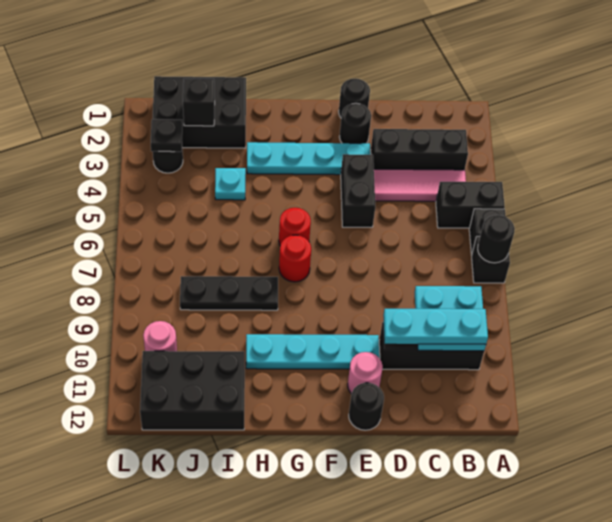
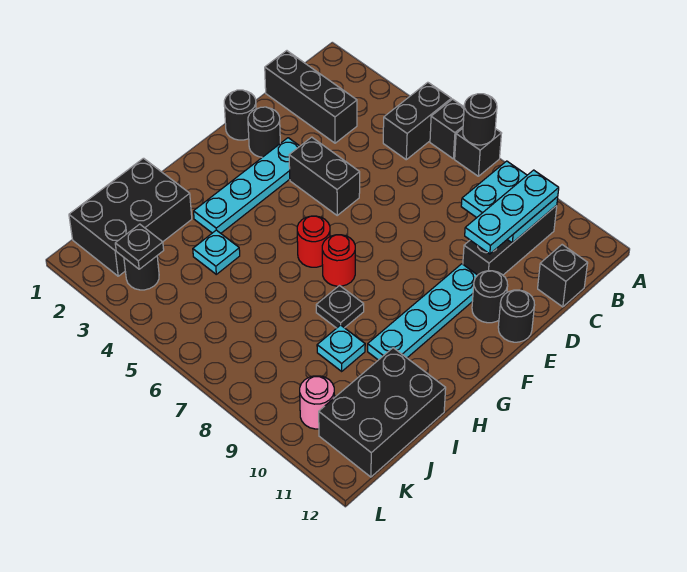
black 1x3 brick [371,129,468,170] -> black 1x3 brick turned to [265,51,357,143]
pink 1x3 tile [374,169,466,201] -> none
pink 1x1 round brick [348,352,383,394] -> black 1x1 round brick [472,271,508,323]
black 1x3 plate [180,276,278,310] -> black 1x1 plate [316,286,364,328]
none -> cyan 1x1 plate [317,325,365,371]
black 1x1 brick [183,79,215,126] -> black 1x1 brick moved to [538,245,588,307]

